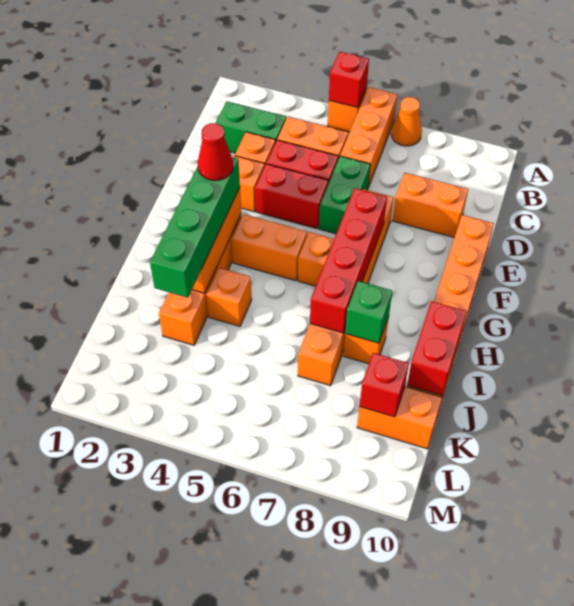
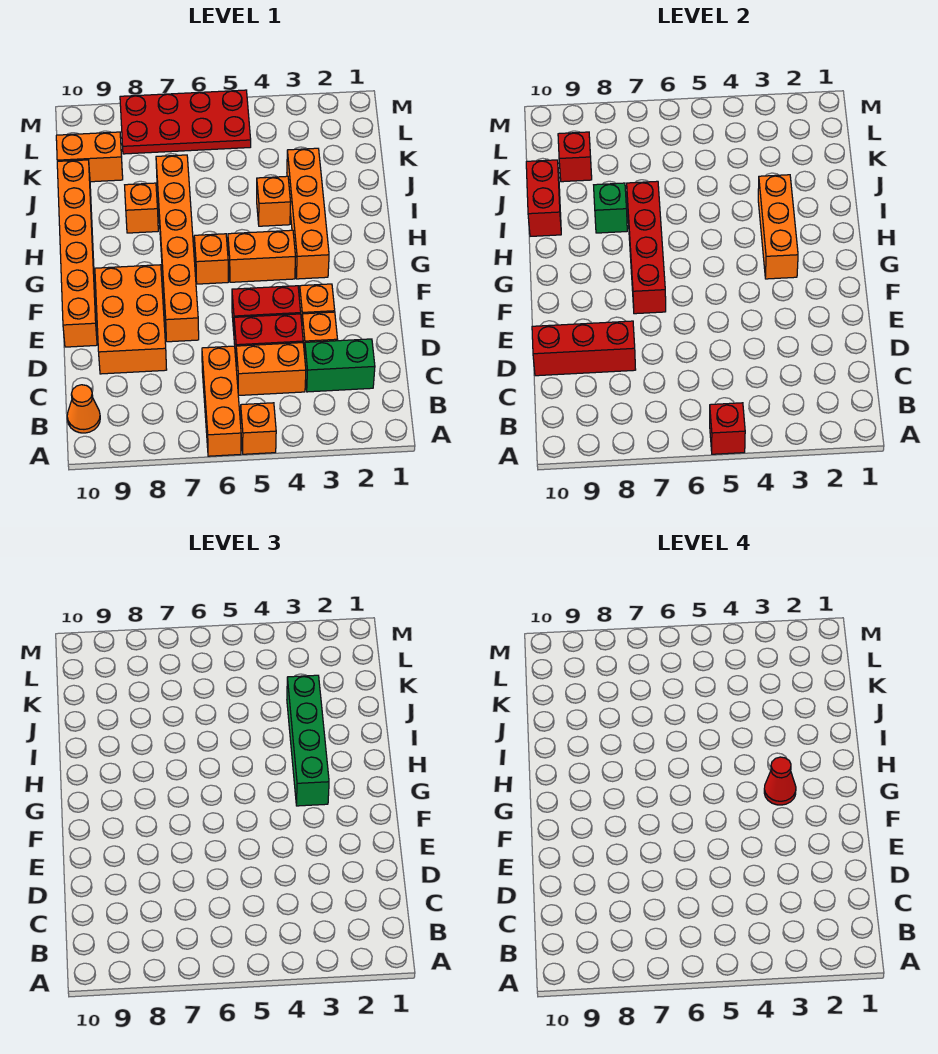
orange 1x1 cone [391,97,422,146] -> orange 1x1 cone moved to [67,385,100,433]
green 1x2 brick [319,156,370,234] -> none
orange 1x2 brick [392,173,468,238] -> orange 2x3 brick [95,265,167,374]
none -> red 1x3 brick [532,321,636,376]
none -> red 2x4 plate [120,90,251,154]

